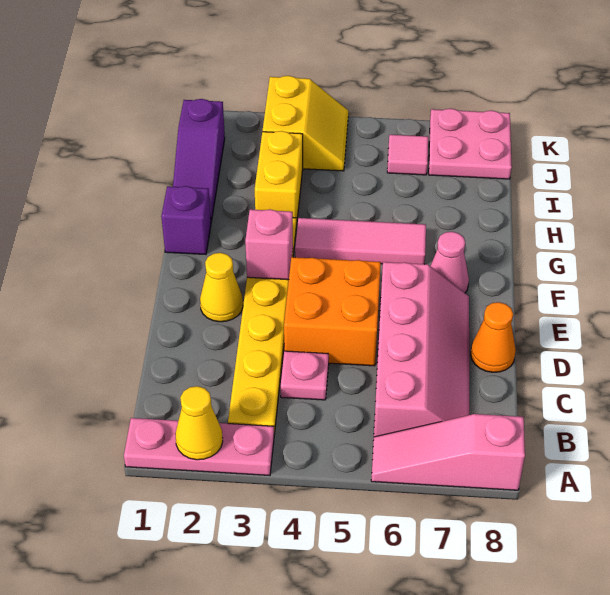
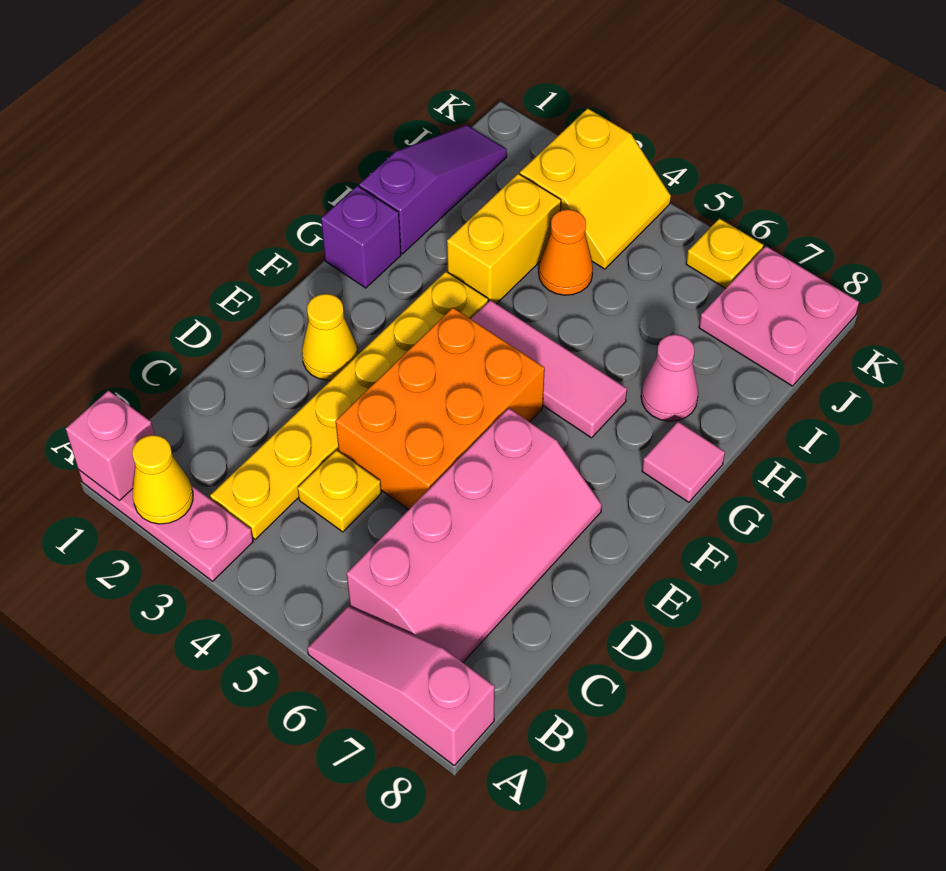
pink 1x1 plate [281,351,329,400] -> yellow 1x1 plate [298,450,381,532]
orange 2x2 brick [284,257,381,366] -> orange 2x3 brick [336,308,545,509]
orange 1x1 cone [471,302,516,372] -> orange 1x1 cone moved to [539,209,593,295]
pink 1x1 brick [245,209,293,280] -> pink 1x1 brick moved to [65,391,154,501]
pink 1x1 cone [431,232,469,293] -> pink 1x1 cone moved to [641,334,698,421]
purple 1x3 slope [173,99,225,222] -> purple 1x3 slope turned to [359,125,507,254]
pink 1x1 tile [387,135,428,175] -> pink 1x1 tile moved to [642,422,725,502]
none -> yellow 1x1 plate [686,218,763,289]

